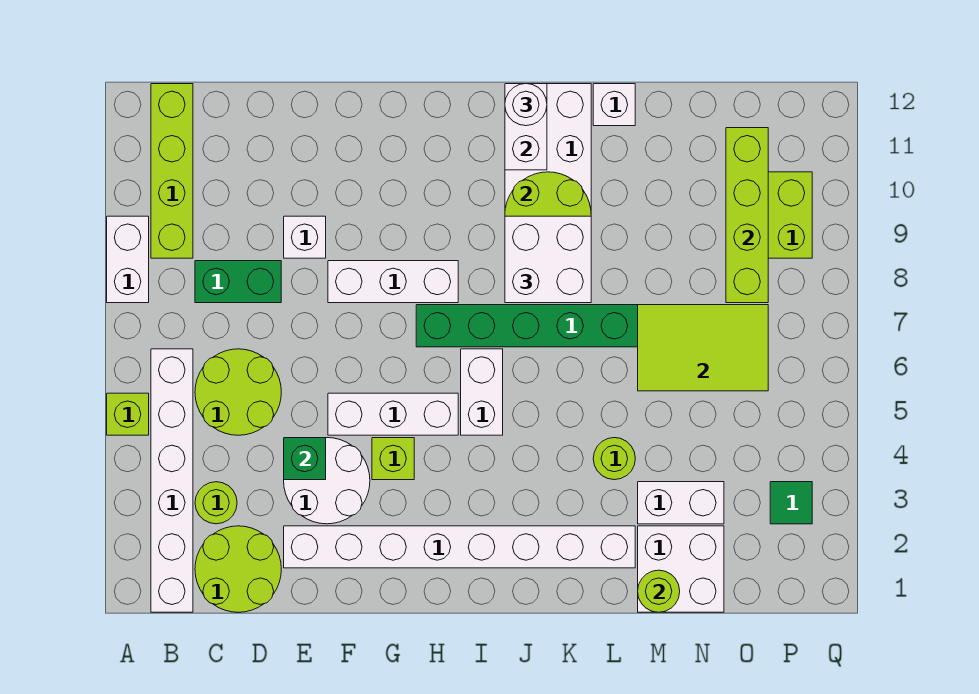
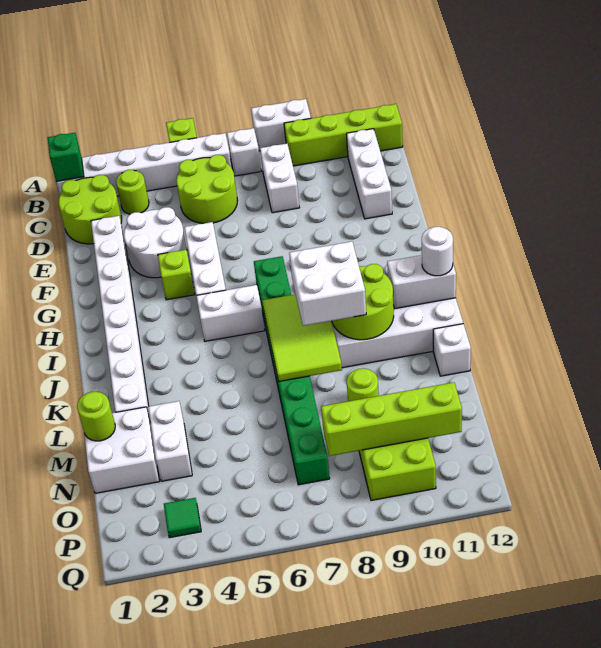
green 1x2 brick [195,261,281,303] -> white 1x2 brick [260,143,299,213]
green 1x1 brick [284,438,326,480] -> green 1x1 brick moved to [48,133,84,182]
white 1x1 brick [284,216,326,258] -> white 1x1 brick moved to [227,128,261,176]
white 1x3 brick [328,261,458,303] -> white 1x3 brick moved to [346,129,392,219]
lime 1x1 round brick [593,438,635,480] -> lime 1x1 round brick moved to [347,368,379,401]
lime 2x3 tile [638,305,768,391] -> lime 2x3 tile moved to [262,294,342,381]

